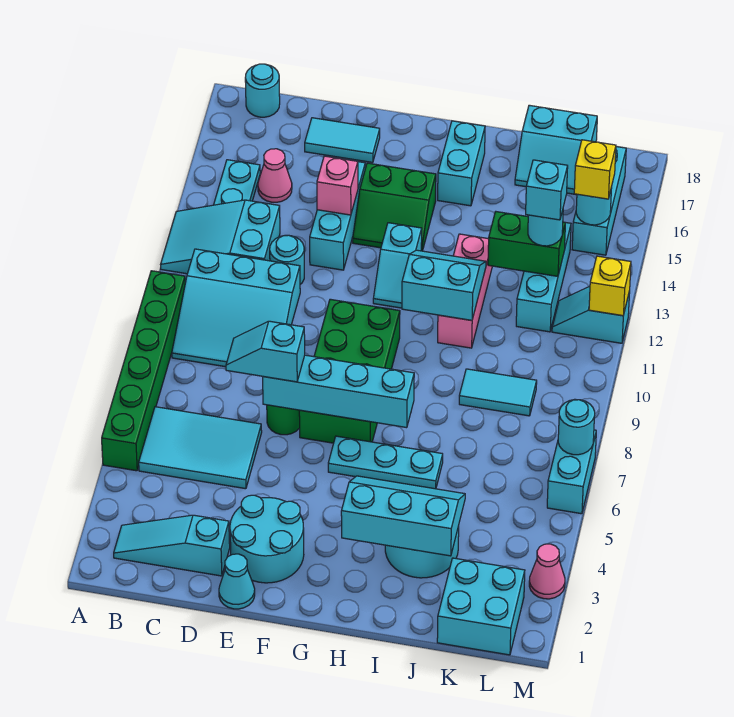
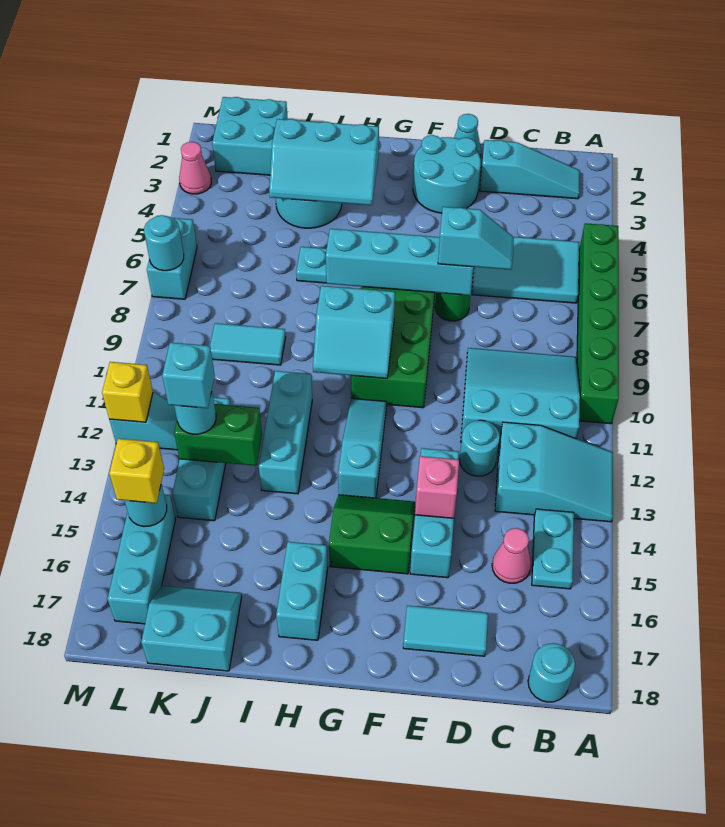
cyan 1x2 slope [373,223,422,308] -> cyan 1x3 slope [338,398,387,498]
cyan 2x2 slope [402,250,486,320] -> cyan 2x2 slope moved to [313,286,395,378]
pink 1x3 brick [438,234,492,348] -> cyan 1x3 brick [259,371,312,494]

